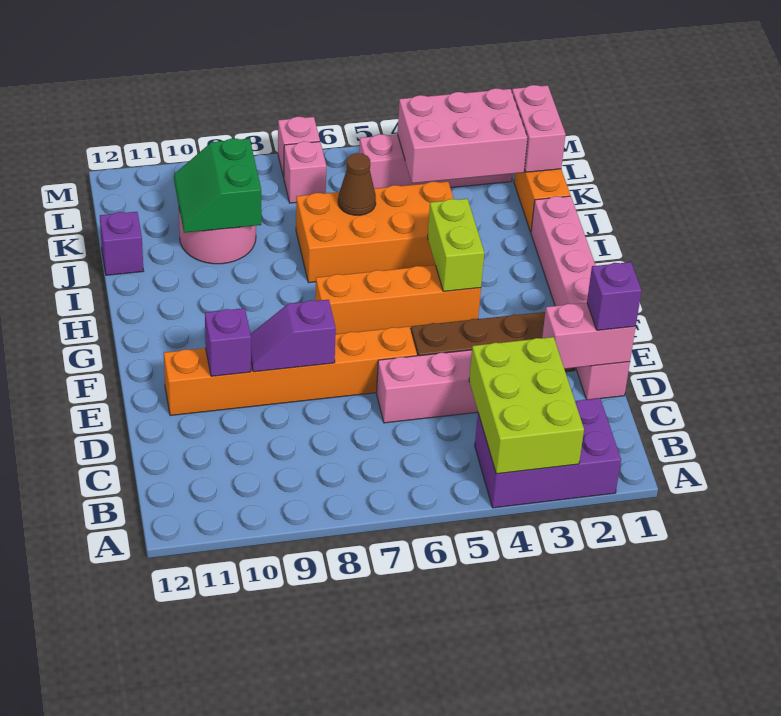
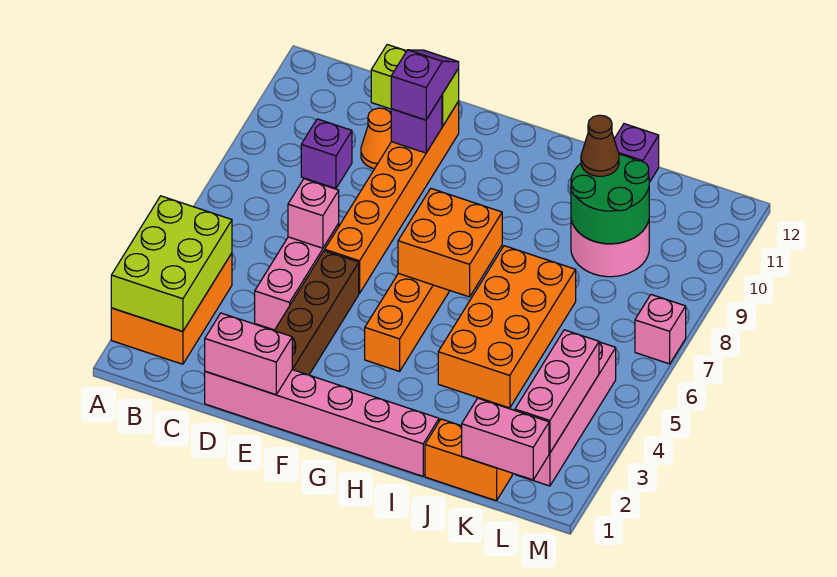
purple 2x3 brick [475,398,621,508] -> orange 2x3 brick [111,253,232,364]
lime 2x3 brick [469,337,584,474] -> lime 2x3 brick turned to [111,196,232,331]
pink 1x2 brick [542,303,636,369] -> pink 1x2 brick turned to [205,313,292,395]
purple 1x1 brick [587,262,642,330] -> purple 1x1 brick moved to [301,119,352,188]
none -> orange 1x1 cone [361,108,391,169]
purple 1x2 slope [251,300,336,372] -> purple 1x2 slope moved to [391,50,459,120]
lime 1x2 brick [428,199,484,291] -> lime 1x2 brick moved to [371,45,459,126]
none -> orange 2x2 brick [398,189,502,297]
brown 1x1 cone [338,153,376,215] -> brown 1x1 cone moved to [581,115,619,176]
green 2x2 slope [174,138,261,233] -> green 2x2 round brick [571,154,649,244]
pink 2x3 brick [397,88,527,183] -> pink 1x3 brick [515,330,599,453]
pink 1x1 brick [284,141,326,203] -> pink 1x1 brick moved to [288,179,339,248]

